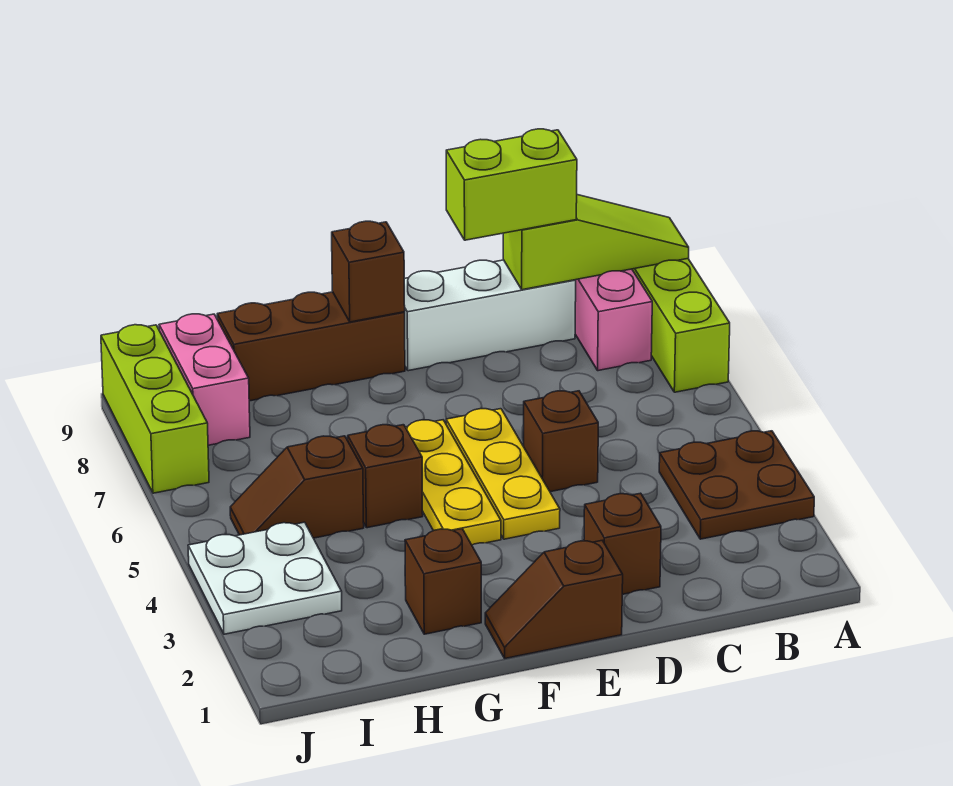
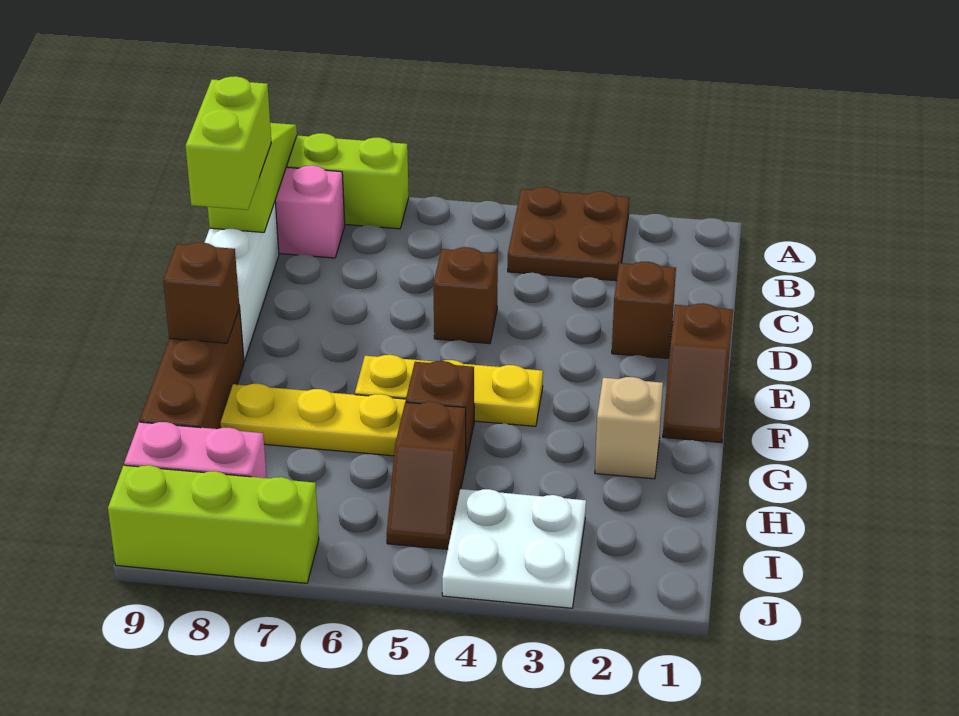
yellow 1x3 plate [446,409,560,539] -> yellow 1x3 plate moved to [221,384,406,456]
brown 1x1 brick [405,529,481,634] -> tan 1x1 brick [595,377,663,479]

